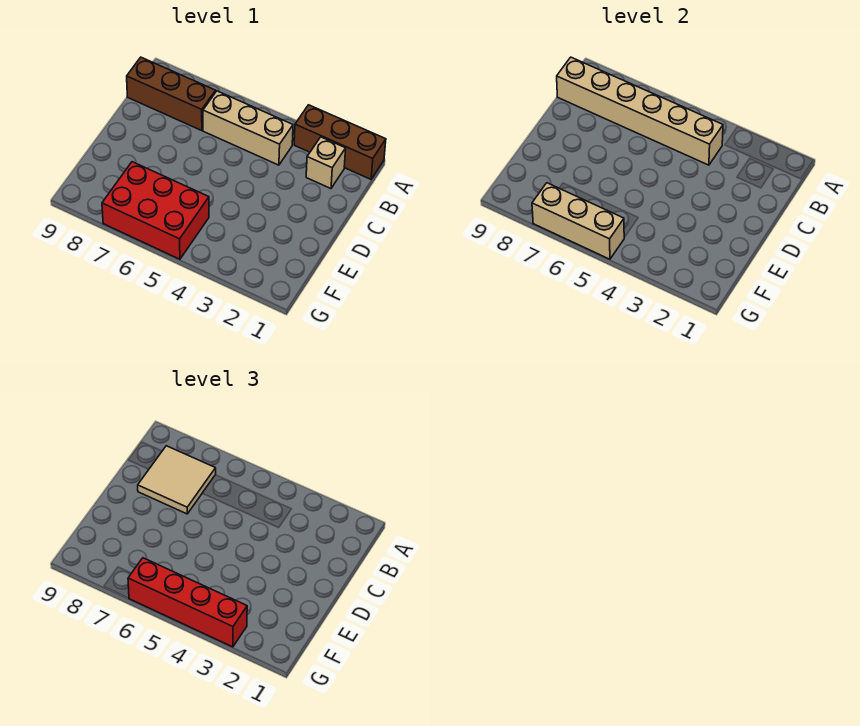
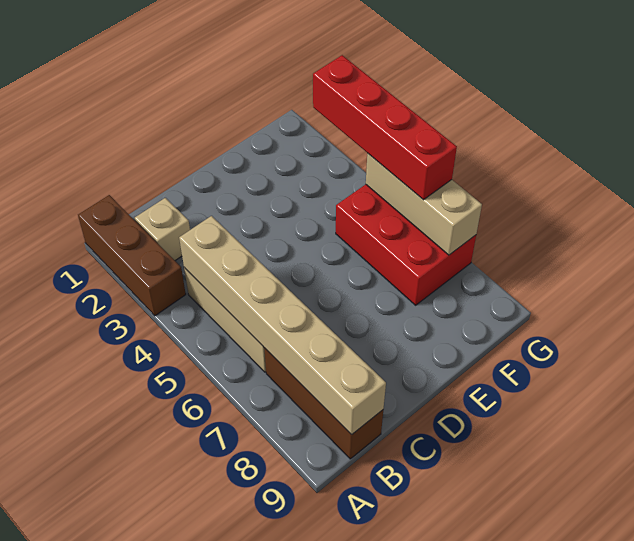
tan 2x2 tile [138,446,216,514] -> none

